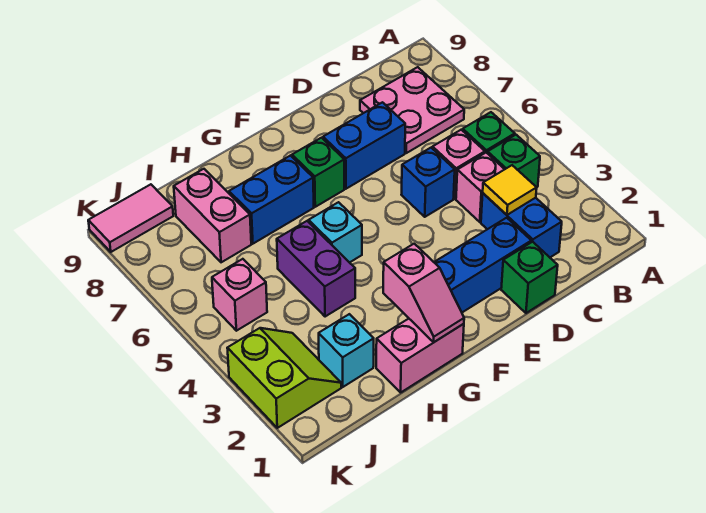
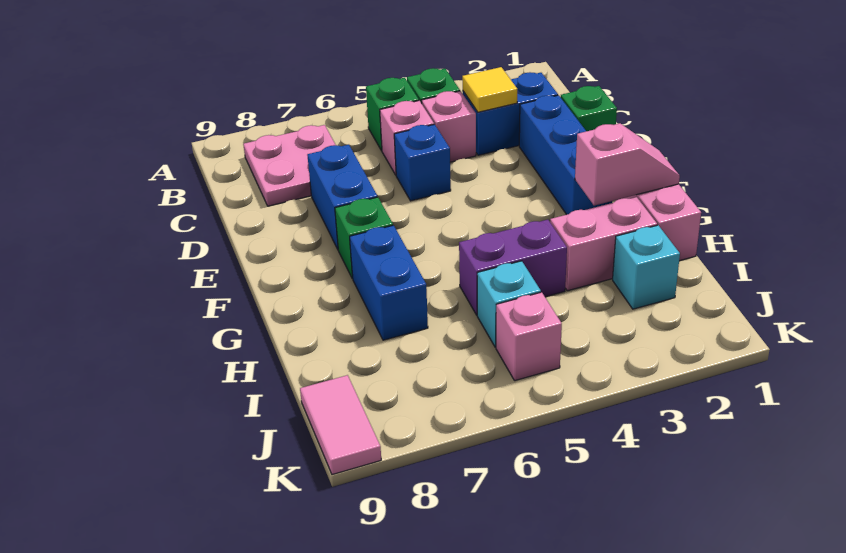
cyan 1x1 brick [309,202,362,263] -> cyan 1x1 brick moved to [477,261,541,347]
pink 1x2 brick [174,169,251,262] -> pink 1x2 brick moved to [550,197,657,291]
lime 2x2 slope [227,328,341,428] -> none

